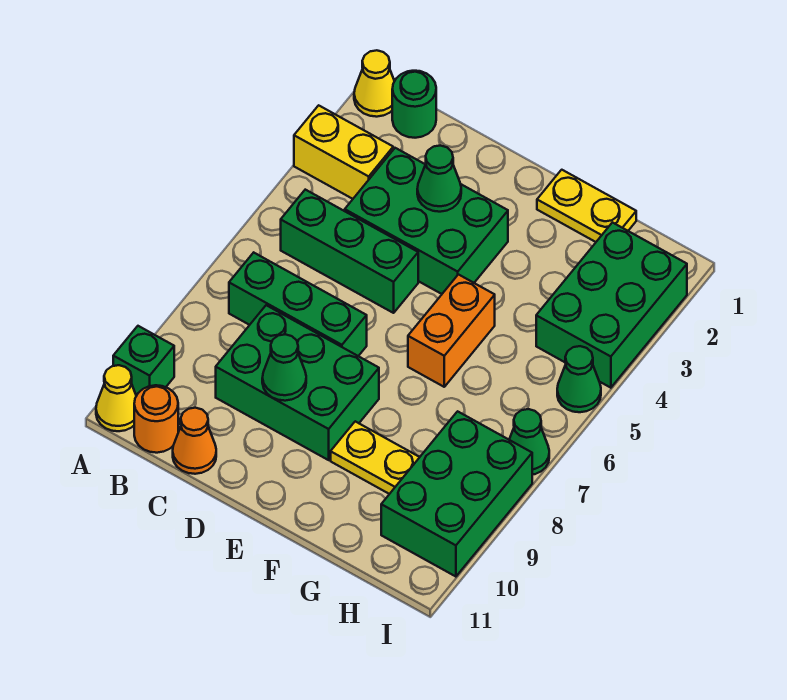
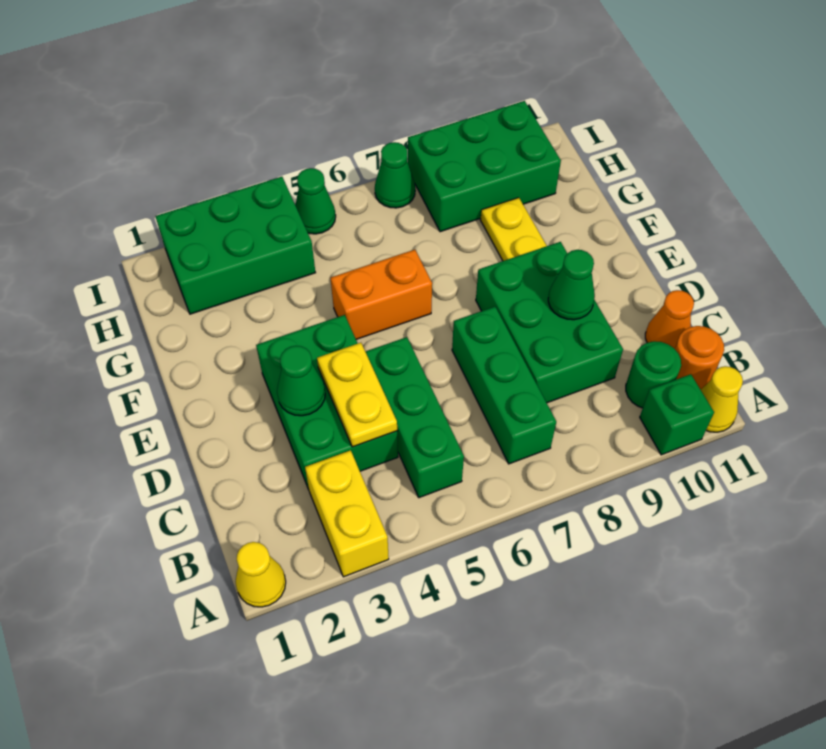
green 1x1 round brick [392,71,436,138] -> green 1x1 round brick moved to [626,341,681,408]
yellow 1x2 plate [537,170,636,242] -> yellow 1x2 plate moved to [317,343,397,447]

